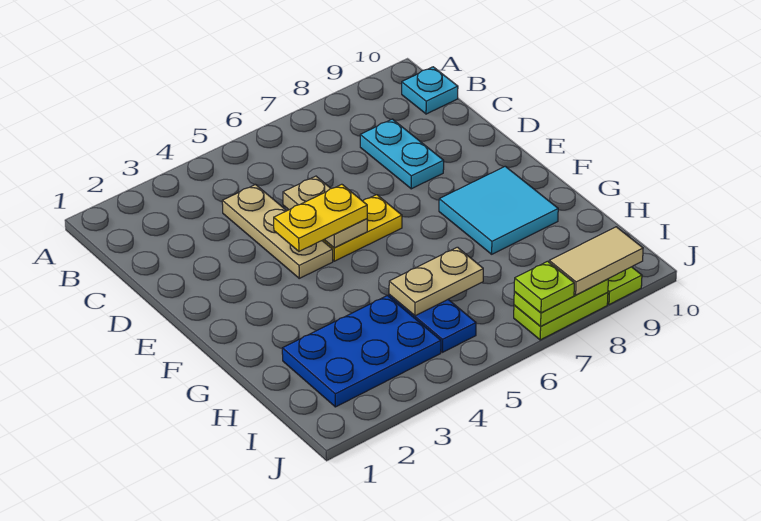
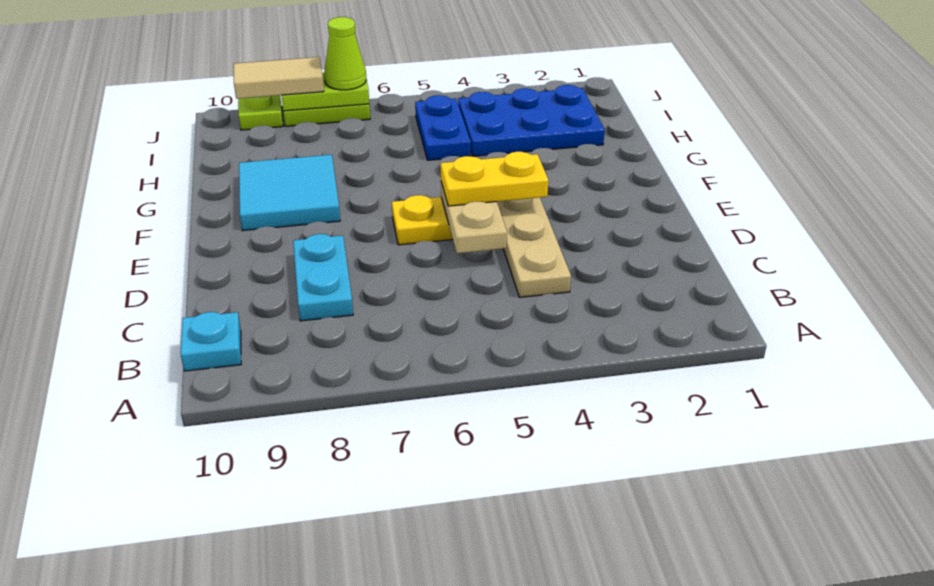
tan 1x2 plate [389,247,483,316] -> none
lime 1x1 plate [514,261,574,313] -> lime 1x1 cone [324,17,366,90]

